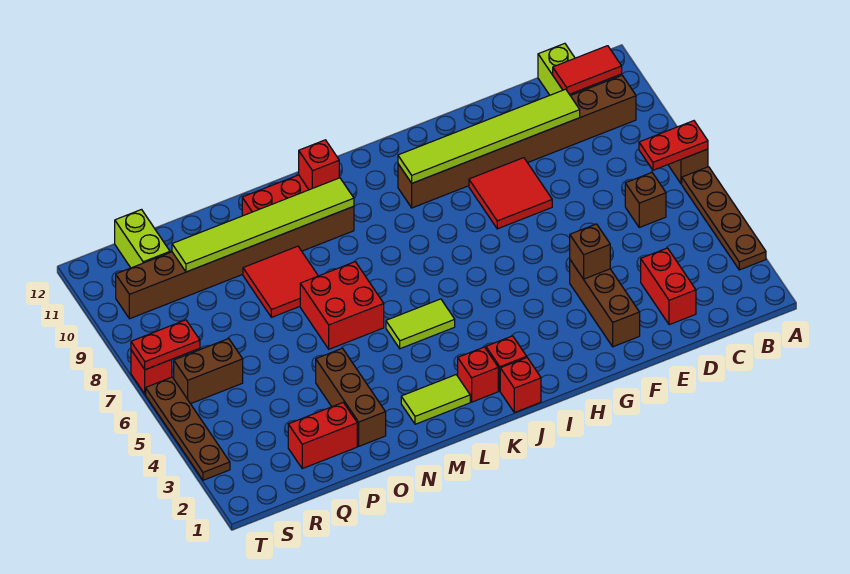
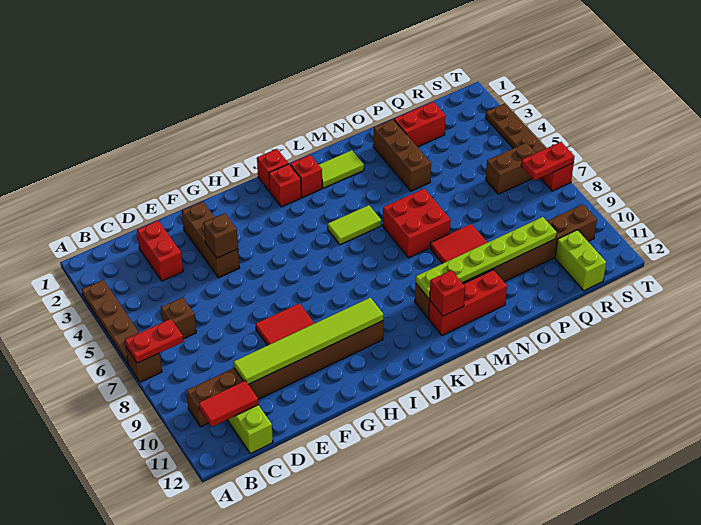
lime 1x6 tile [172,178,354,272] -> lime 1x6 plate [416,217,557,299]

